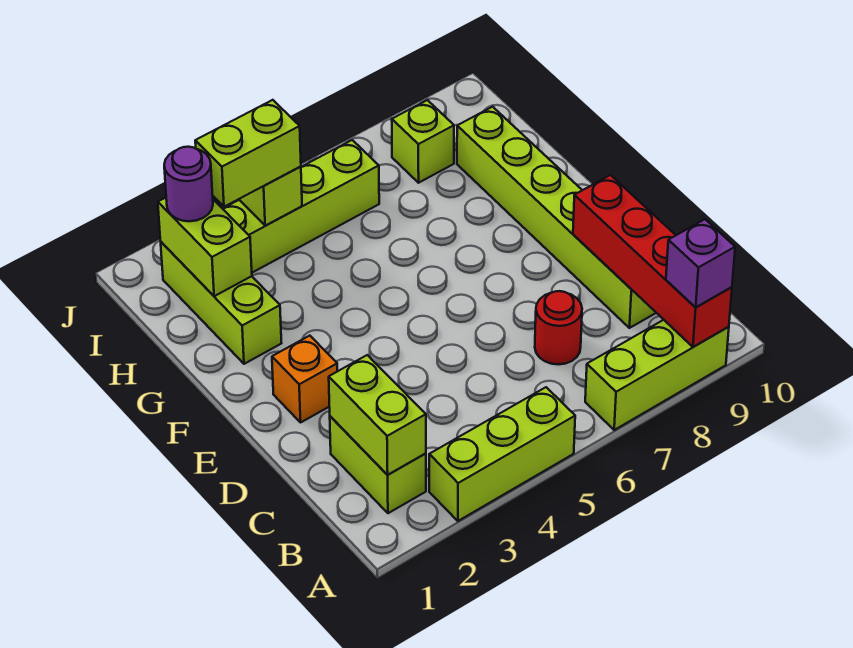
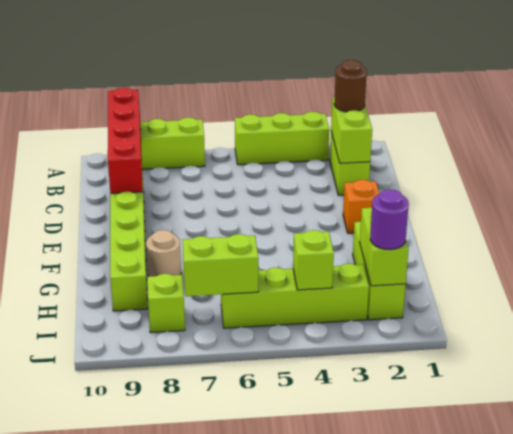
purple 1x1 brick [666,219,735,307] -> none
none -> brown 1x1 round brick [334,60,367,112]
red 1x1 round brick [535,291,582,364] -> none
none -> tan 1x1 round brick [146,230,181,277]
lime 1x2 brick [195,100,301,207] -> lime 1x2 brick moved to [183,234,258,296]

